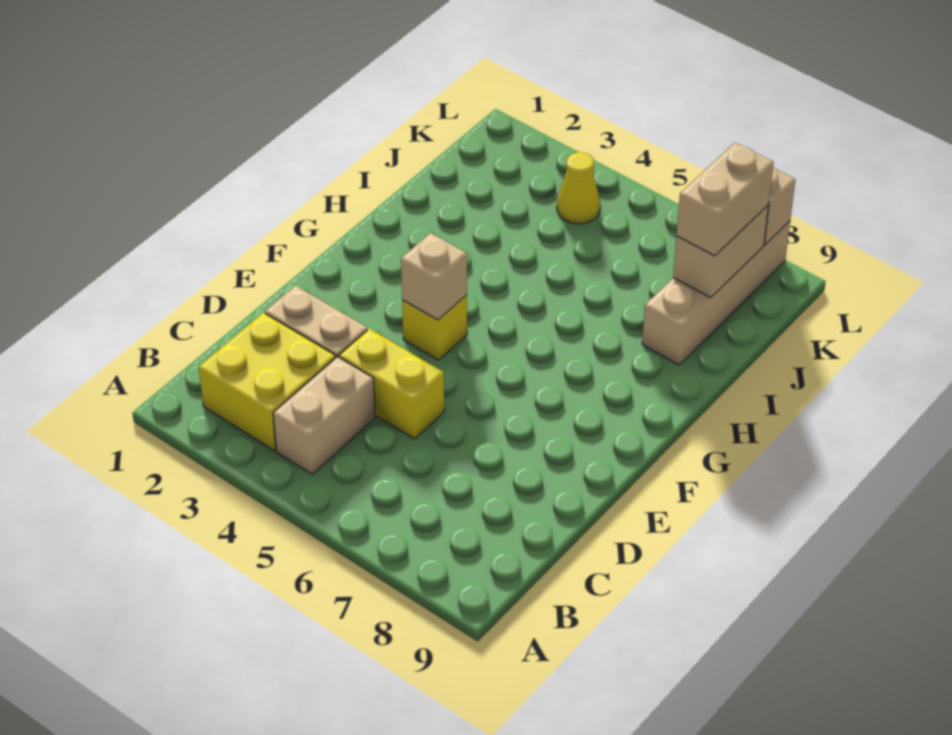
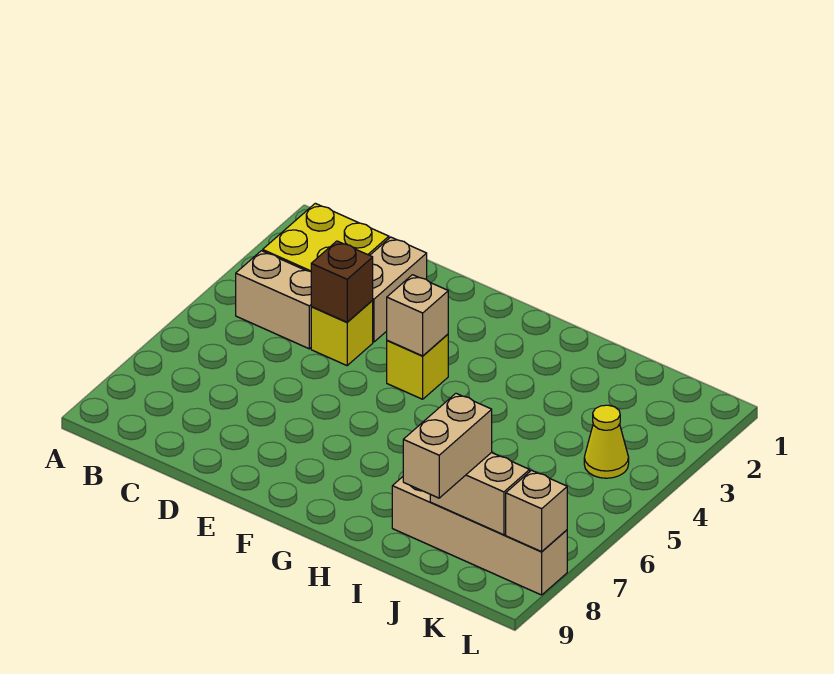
yellow 1x2 brick [339,329,444,439] -> yellow 1x1 brick [311,300,373,366]
none -> brown 1x1 brick [311,241,373,322]
tan 1x2 brick [677,143,774,256] -> tan 1x2 brick turned to [403,393,492,498]

